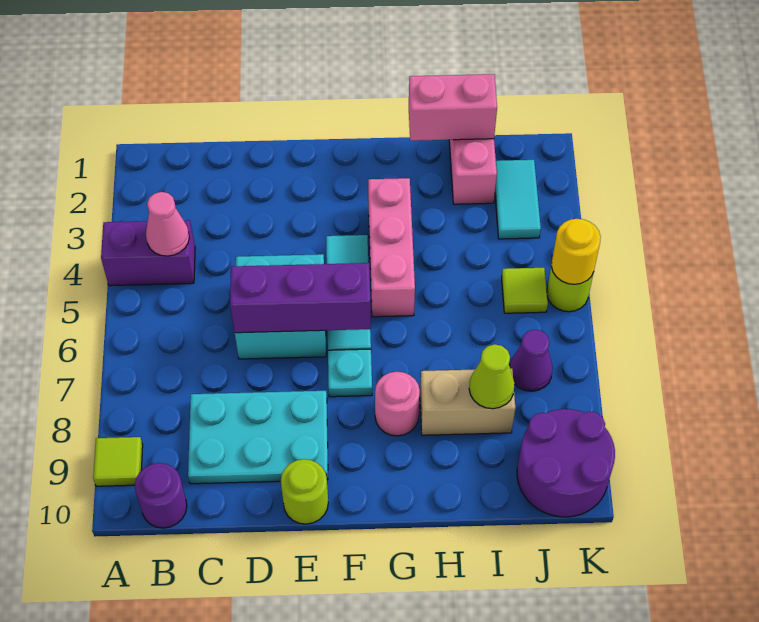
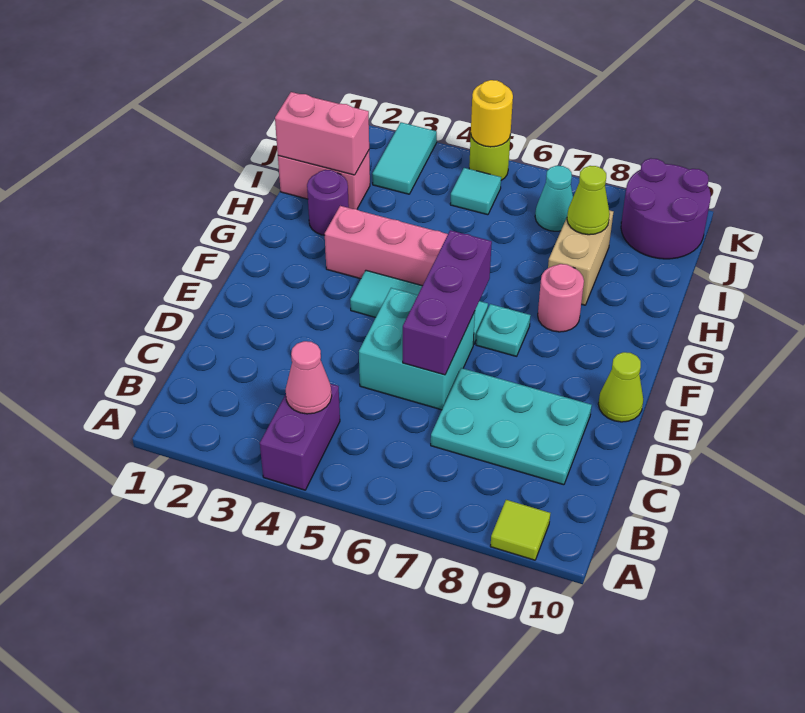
purple 1x1 round brick [135,463,187,528] -> purple 1x1 round brick moved to [307,170,349,235]
cyan 2x3 plate [188,391,328,484] -> cyan 2x3 plate turned to [431,368,592,485]
lime 1x1 round brick [281,459,328,524] -> lime 1x1 cone [598,352,643,422]
pink 1x2 brick [409,74,497,141] -> pink 1x2 brick turned to [275,92,369,175]
cyan 1x2 tile [495,160,541,239] -> cyan 1x2 tile turned to [372,122,437,194]
lime 1x1 tile [502,268,548,313] -> cyan 1x1 tile [450,168,501,215]
purple 1x1 cone [510,330,553,391] -> cyan 1x1 cone [535,166,573,231]

